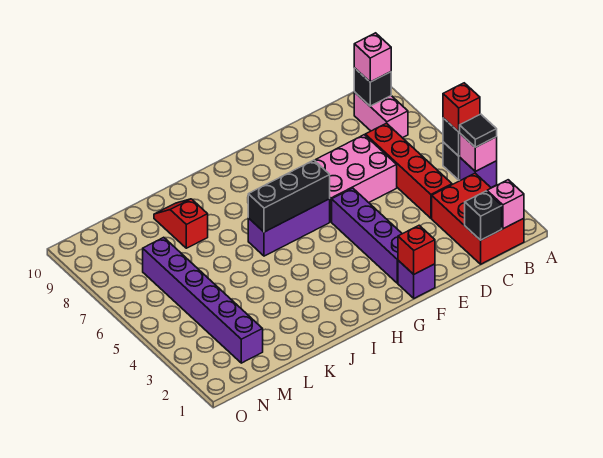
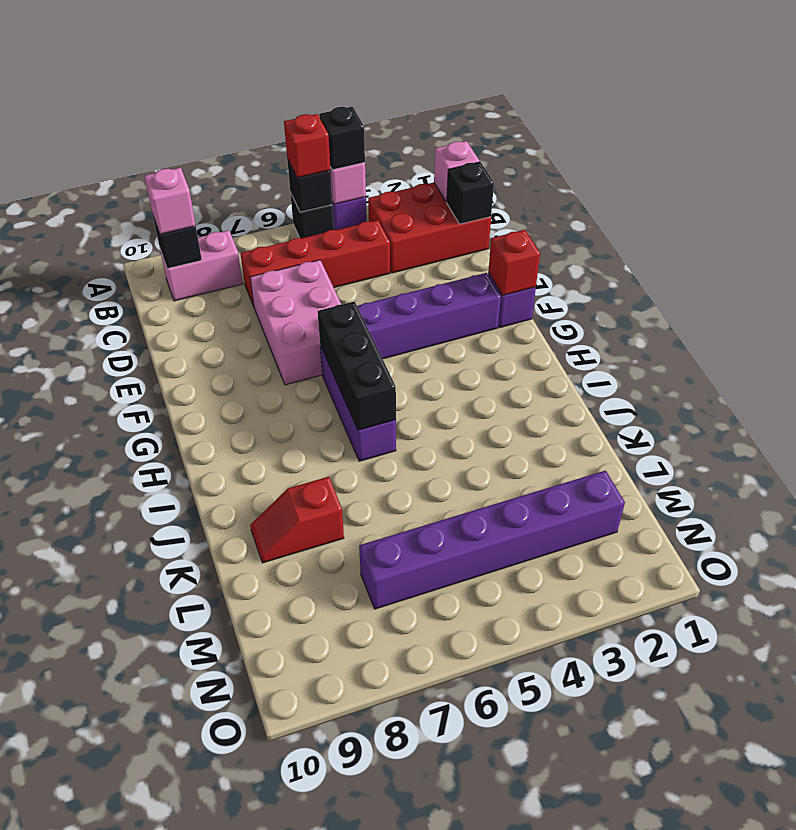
black 1x1 tile [460,114,497,147] -> black 1x1 brick [319,107,365,170]

